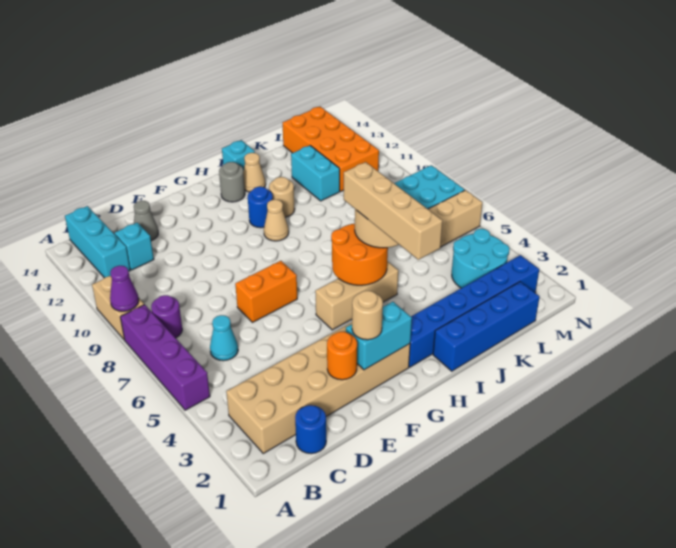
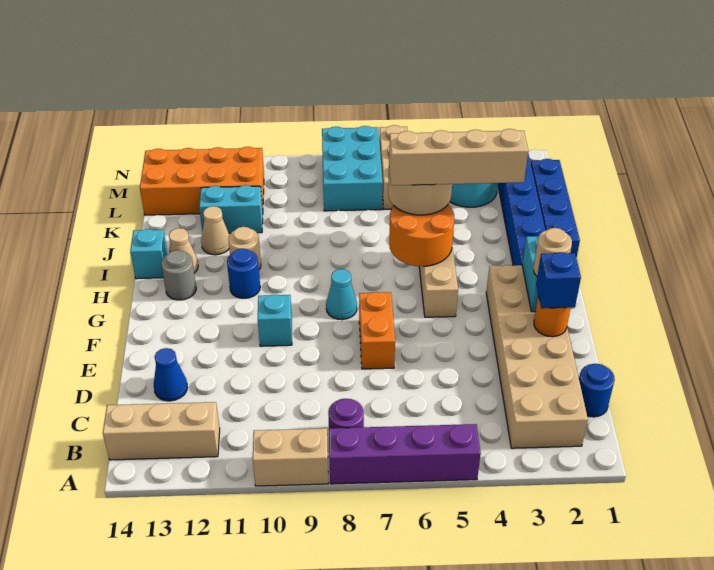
purple 1x1 cone [110,266,139,311] -> none
cyan 1x3 brick [65,206,130,278] -> tan 1x3 brick [103,402,220,460]
cyan 1x1 cone [210,315,238,361] -> cyan 1x1 cone moved to [326,269,357,320]
cyan 1x1 brick [115,223,154,270] -> cyan 1x1 brick moved to [258,295,292,346]
grey 1x1 cone [134,201,158,241] -> blue 1x1 cone [154,348,188,401]
none -> blue 1x1 brick [536,252,581,308]
tan 1x1 cone [264,200,289,241] -> tan 1x1 cone moved to [201,206,229,255]

